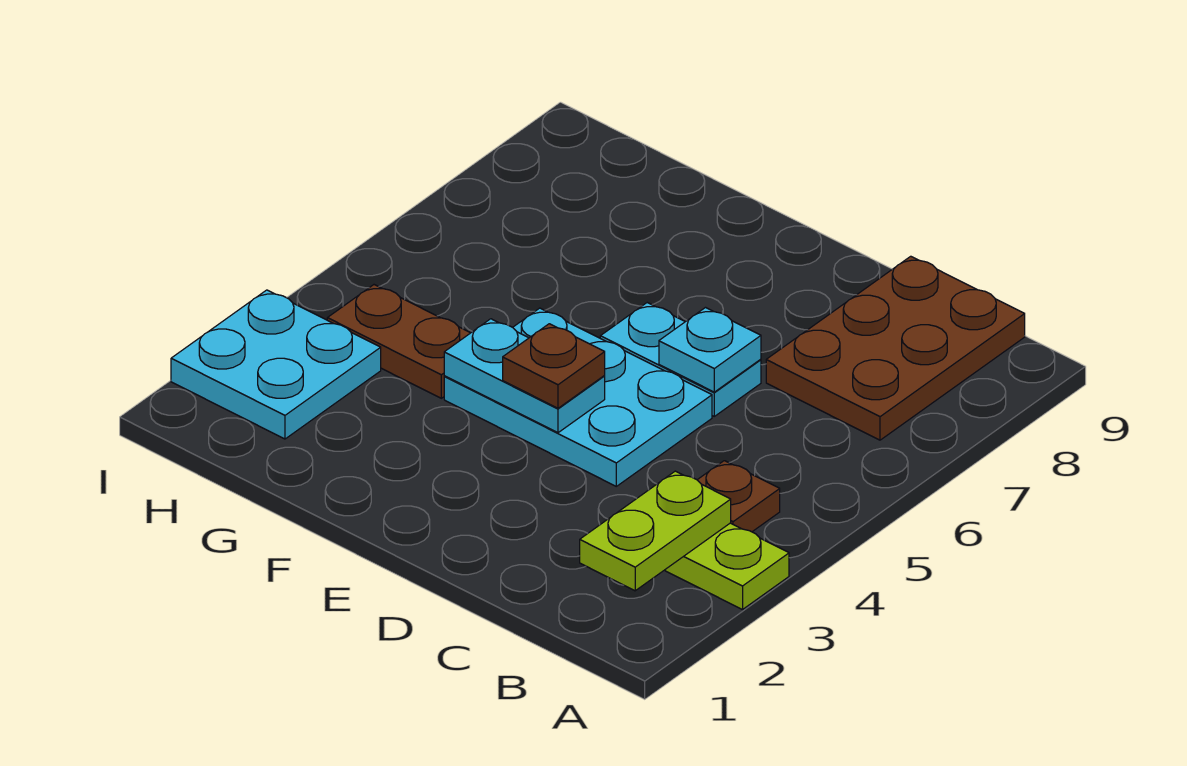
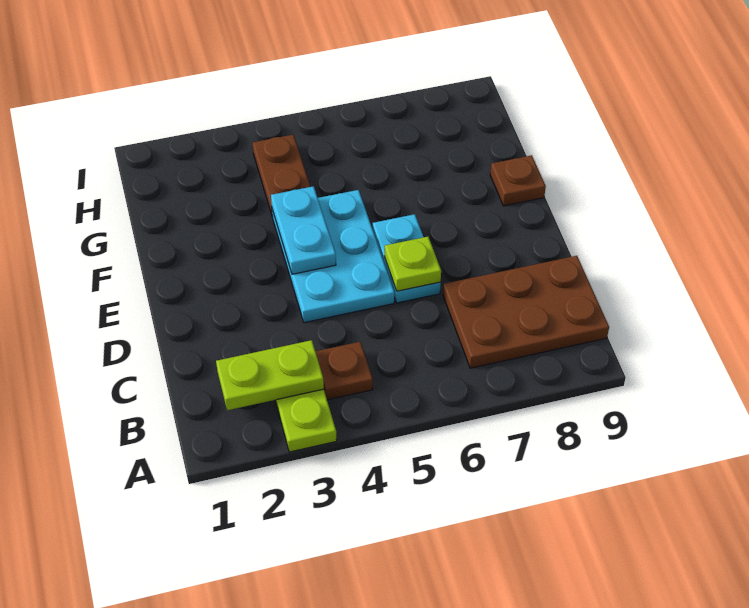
cyan 1x1 plate [659,308,761,392] -> lime 1x1 plate [385,237,441,291]
brown 1x1 plate [503,324,605,408] -> brown 1x1 plate moved to [490,155,546,206]
cyan 2x2 plate [171,290,381,439] -> none

